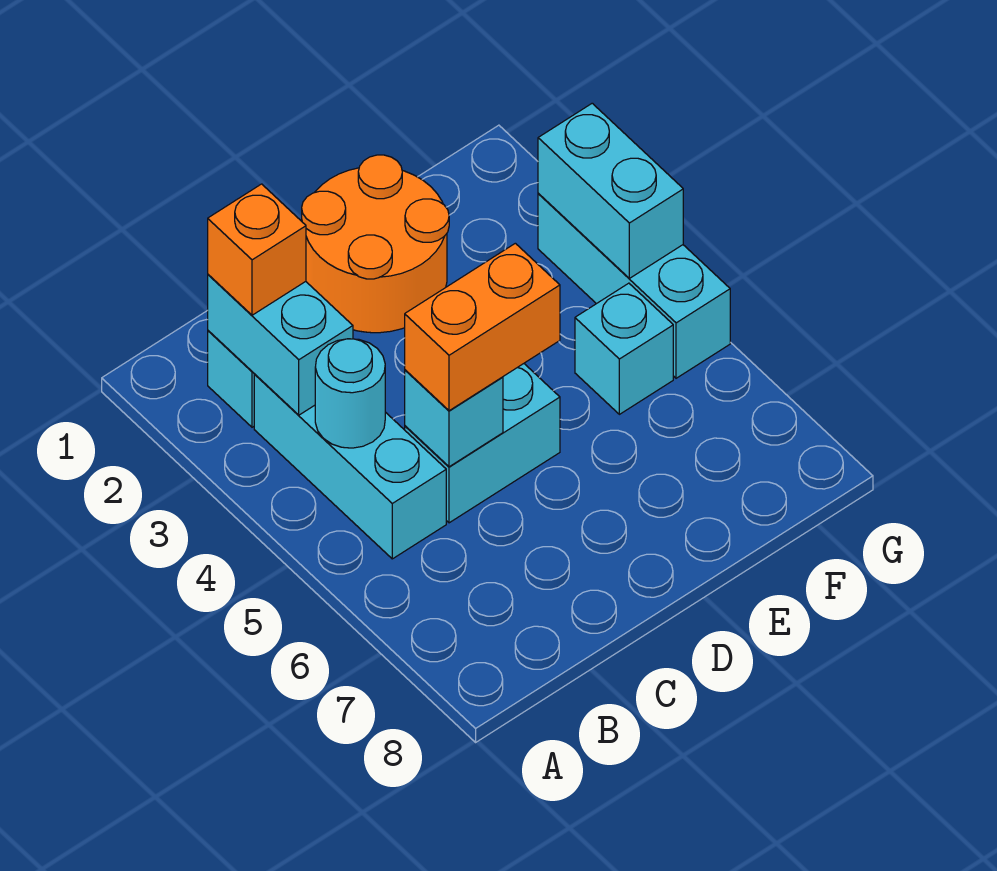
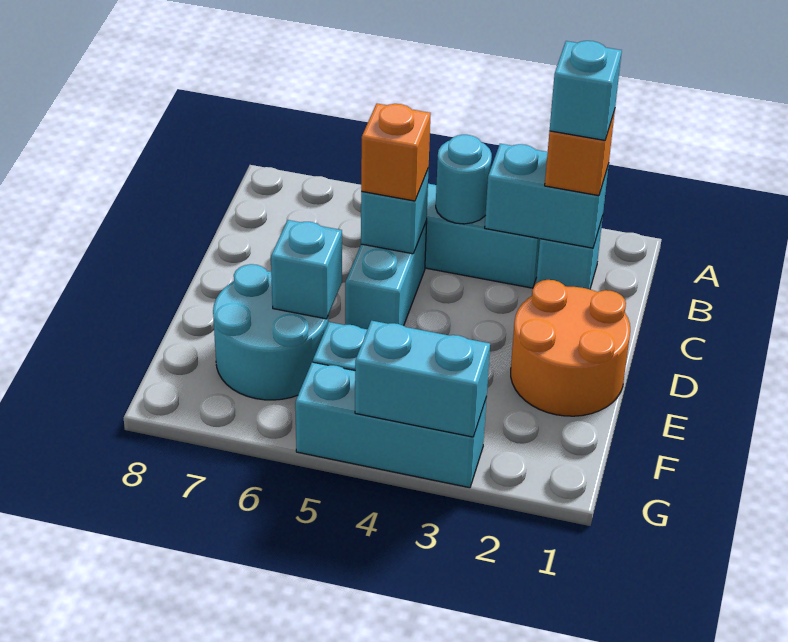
none -> cyan 1x1 brick [550,41,622,140]
orange 1x2 brick [405,243,560,411] -> orange 1x1 brick [361,104,431,201]
none -> cyan 2x2 round brick [213,264,329,400]
none -> cyan 1x1 brick [271,220,342,319]

